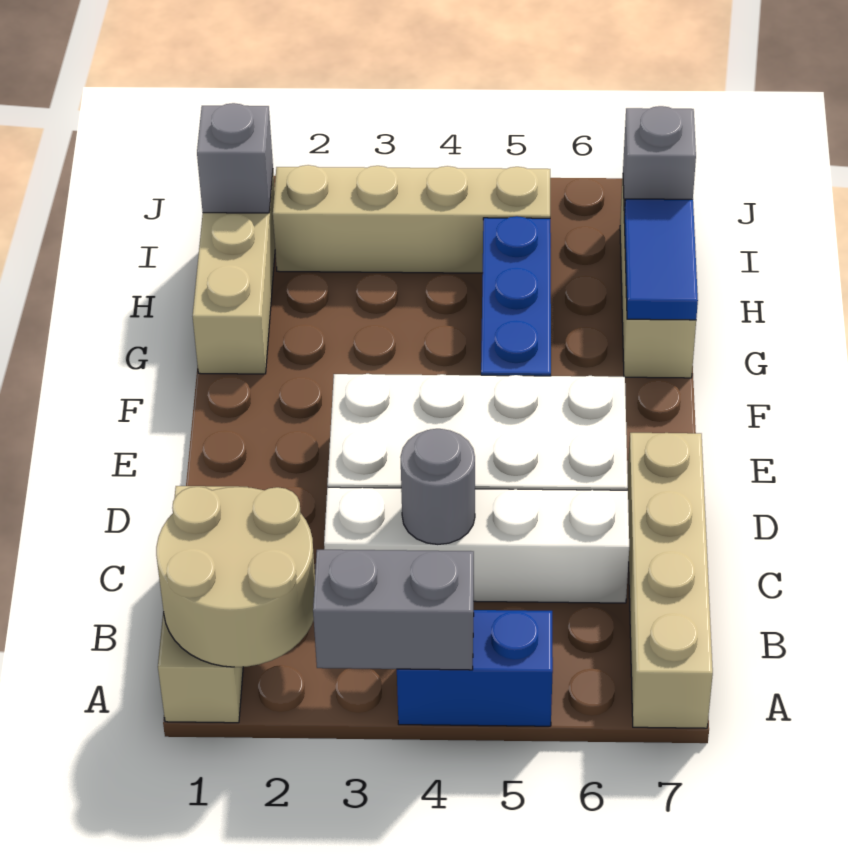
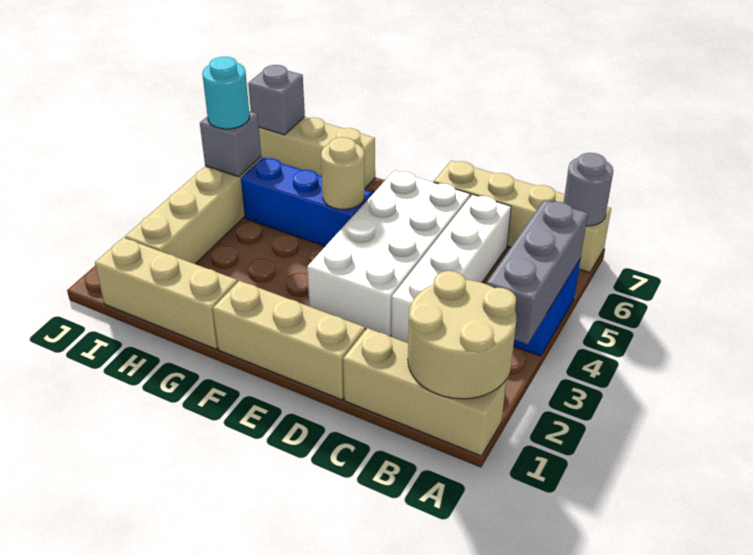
grey 1x2 brick [313,550,474,670] -> grey 1x3 brick [487,200,588,344]
grey 1x1 round brick [401,429,475,544] -> grey 1x1 round brick moved to [564,153,613,226]
none -> tan 1x3 brick [213,281,365,400]
none -> tan 1x1 round brick [321,137,365,209]
blue 1x2 tile [624,199,698,320] -> none
grey 1x1 brick [197,103,273,213] -> grey 1x1 brick moved to [200,111,261,177]
none -> cyan 1x1 round brick [202,57,250,129]

